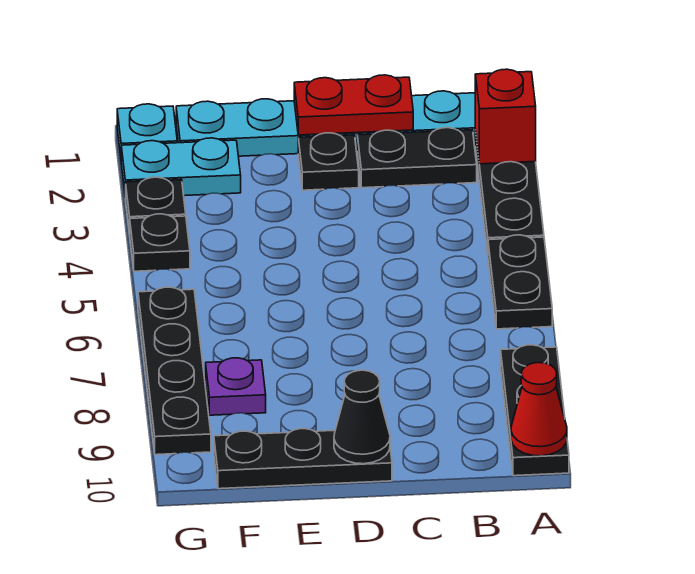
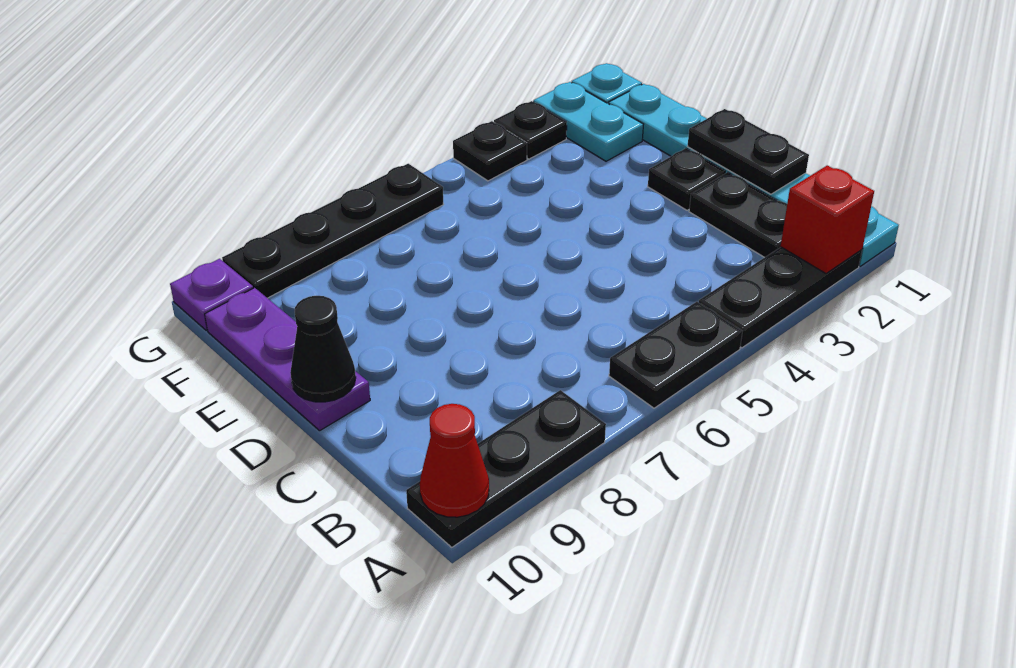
red 1x2 plate [294,75,413,135] -> black 1x2 plate [687,109,809,194]
black 1x3 plate [214,429,392,489] -> purple 1x3 plate [205,288,370,431]
purple 1x1 plate [206,358,266,415] -> purple 1x1 plate moved to [170,259,253,331]

